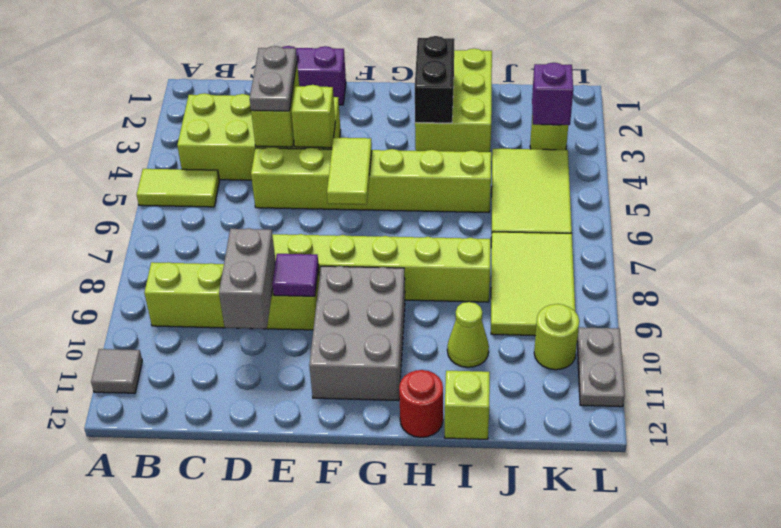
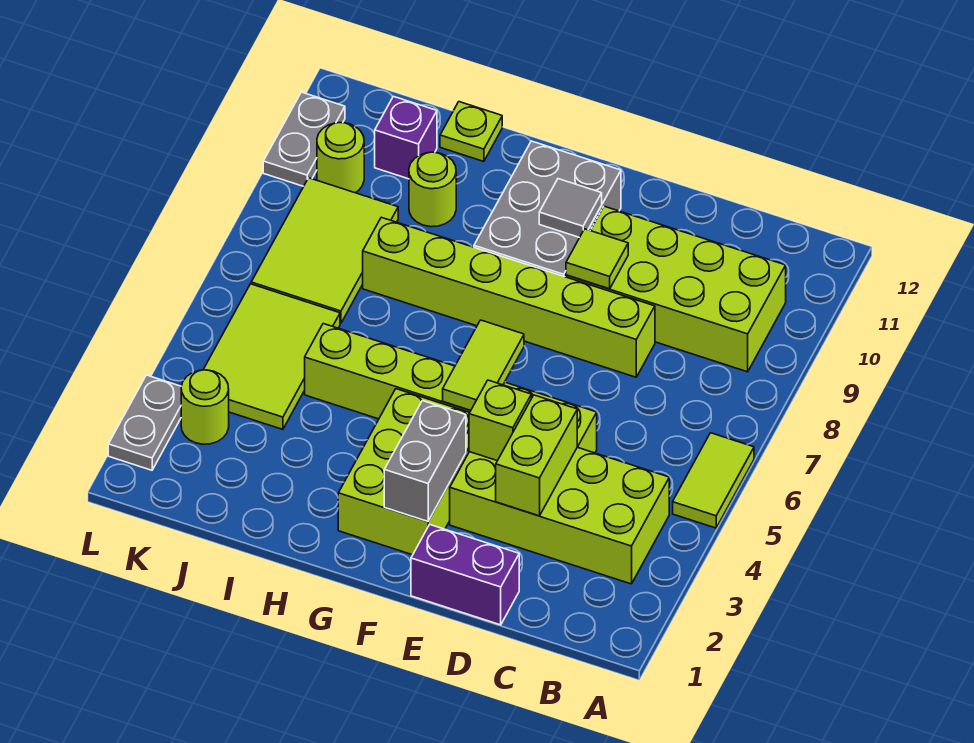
lime 1x2 tile [137,169,219,207] -> lime 1x2 tile turned to [673,433,754,528]
grey 1x1 tile [91,349,142,393] -> grey 1x1 tile moved to [539,179,602,238]
lime 1x4 brick [144,262,320,330] -> lime 2x4 brick [566,206,786,372]
grey 1x2 plate [250,46,297,111] -> grey 1x2 plate moved to [108,375,181,470]
grey 1x2 brick [219,228,276,329] -> grey 1x2 brick moved to [384,401,466,521]
purple 1x1 tile [272,254,319,296] -> lime 1x1 tile [566,229,628,289]
lime 2x3 brick [415,48,492,152] -> lime 2x3 brick moved to [338,389,470,555]
black 1x2 brick [415,36,454,123] -> none
red 1x1 round brick [399,370,443,437] -> none
lime 1x1 cone [447,302,489,367] -> lime 1x1 round brick [409,152,456,227]
lime 1x1 brick [445,371,490,439] -> lime 1x1 plate [440,102,502,161]
purple 1x1 brick [532,63,573,125] -> purple 1x1 brick moved to [375,96,437,179]

